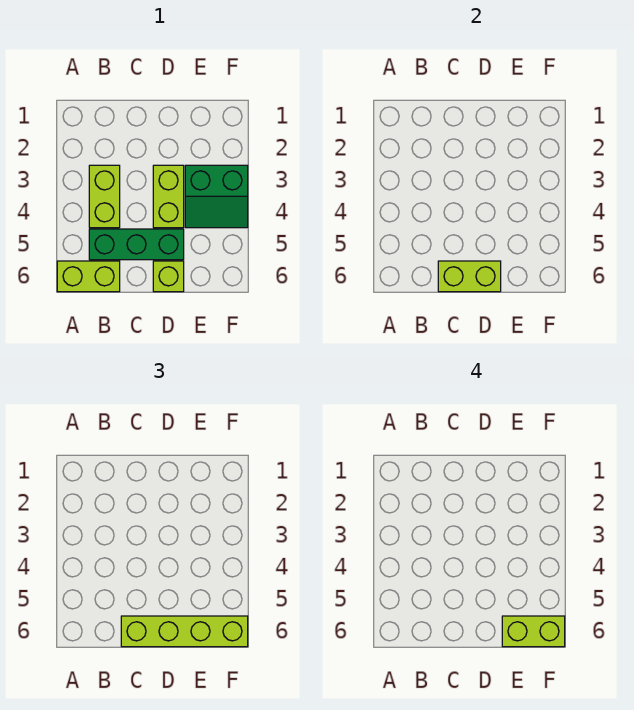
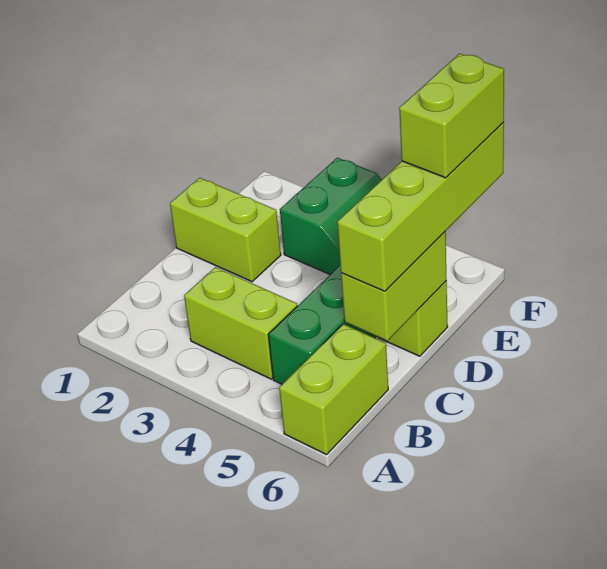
lime 1x2 brick [153,165,184,228] -> lime 1x2 brick moved to [170,178,281,282]

